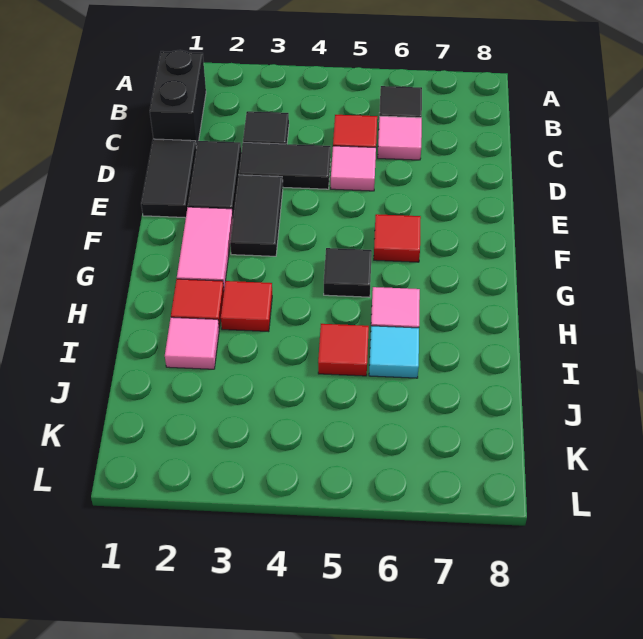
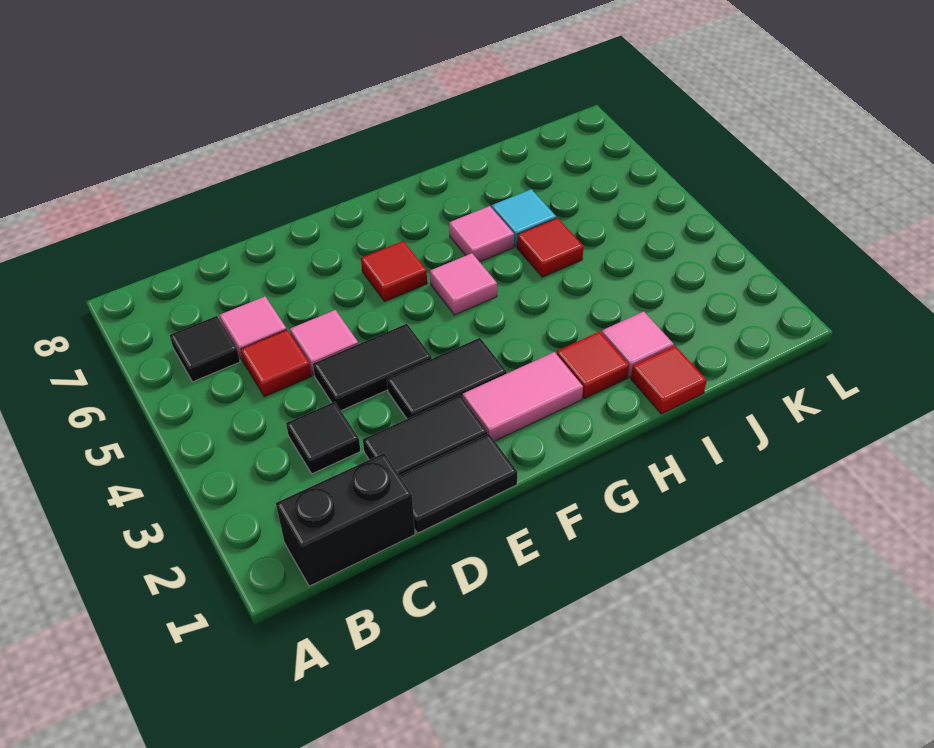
black 1x2 tile [239,143,331,189] -> black 1x2 tile turned to [313,324,432,411]
black 1x1 tile [324,248,372,297] -> pink 1x1 tile [430,253,497,315]
red 1x1 tile [221,281,272,332] -> red 1x1 tile moved to [631,346,707,414]

